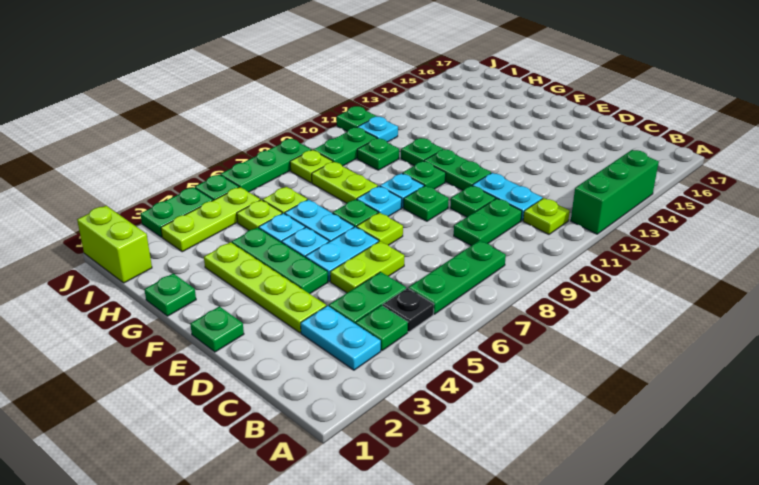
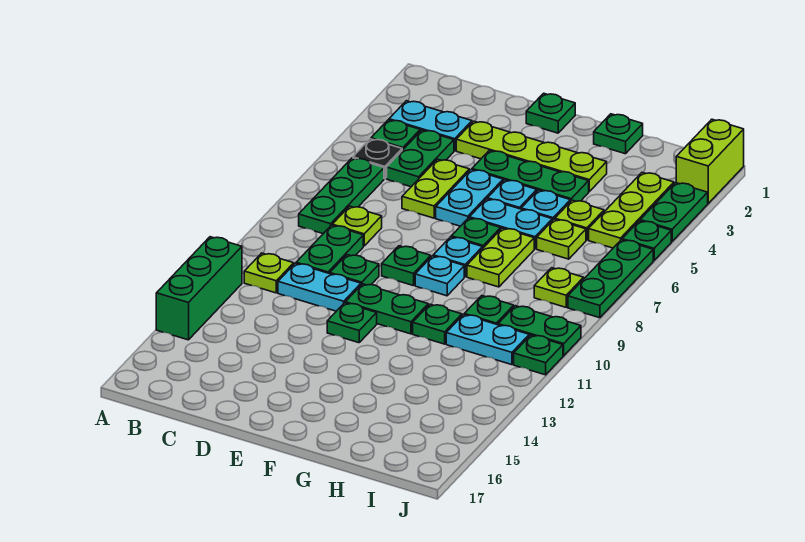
lime 1x1 plate [356,212,403,245] -> lime 1x1 plate moved to [332,206,382,246]
green 1x1 plate [402,161,446,189] -> green 1x1 plate moved to [327,303,377,343]
lime 1x2 plate [312,162,378,203] -> lime 1x2 plate turned to [467,228,534,287]
lime 1x2 brick [77,206,152,283] -> lime 1x2 brick turned to [676,119,744,203]
green 1x2 plate [314,127,377,166] -> green 1x2 plate turned to [498,306,581,356]
cyan 1x1 plate [357,117,398,142] -> cyan 1x2 plate [446,315,529,365]

